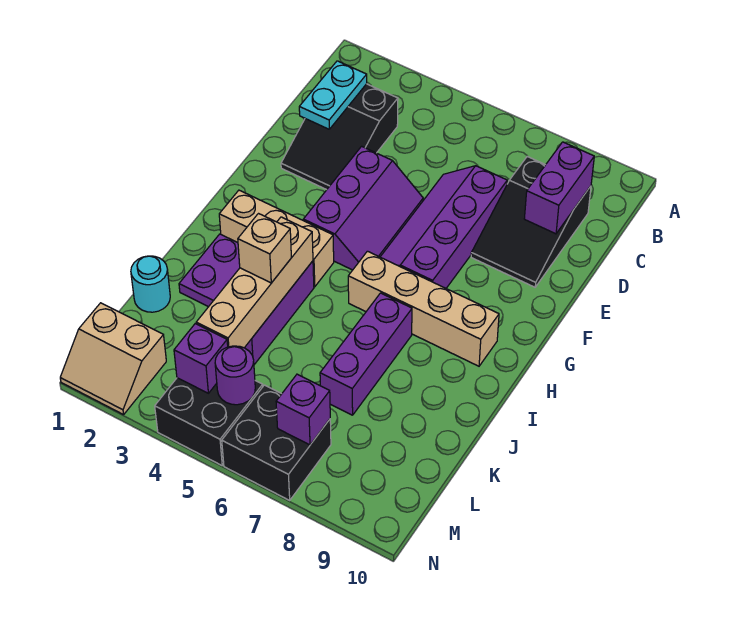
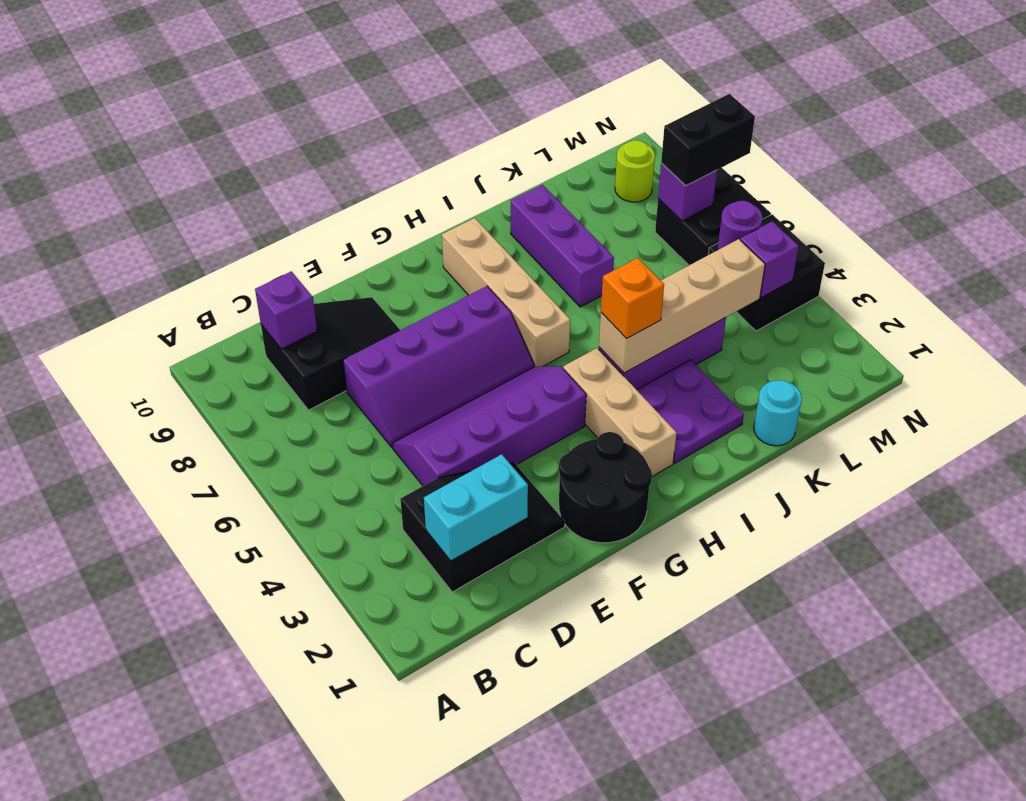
cyan 1x2 plate [299,61,367,129] -> cyan 1x2 brick [424,454,528,561]
purple 1x2 brick [524,142,594,234] -> purple 1x1 brick [255,271,317,349]
purple 2x3 slope [303,146,423,270] -> purple 2x4 slope [392,366,586,486]
none -> black 2x2 round brick [559,432,652,543]
none -> orange 1x1 brick [601,258,664,339]
purple 1x3 brick [320,293,412,415] -> purple 1x3 brick turned to [511,185,614,307]
tan 1x1 brick [238,214,291,283] -> none
tan 2x2 slope [60,303,166,415] -> none
none -> black 1x2 brick [661,94,755,186]
none -> lime 1x1 round brick [615,140,655,202]

